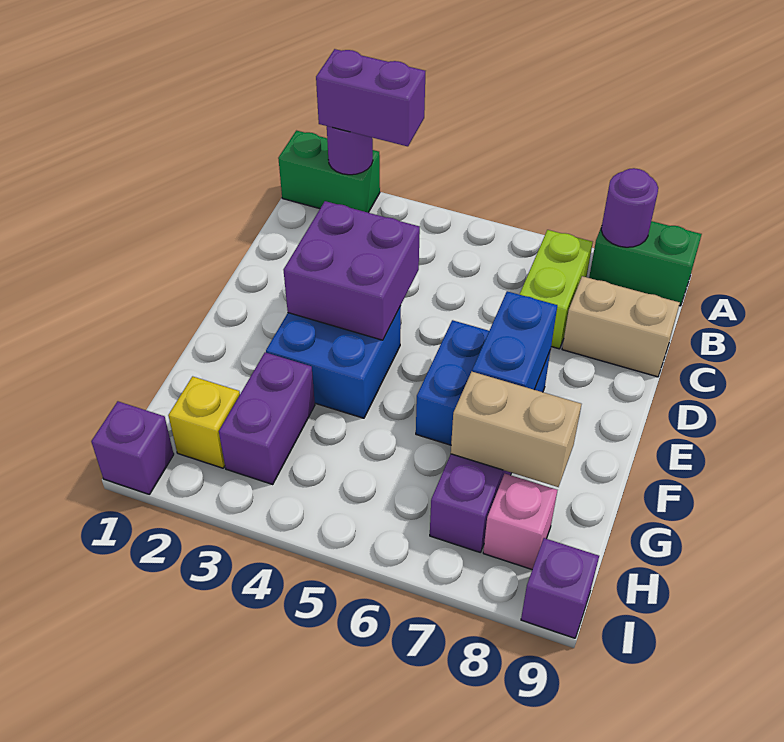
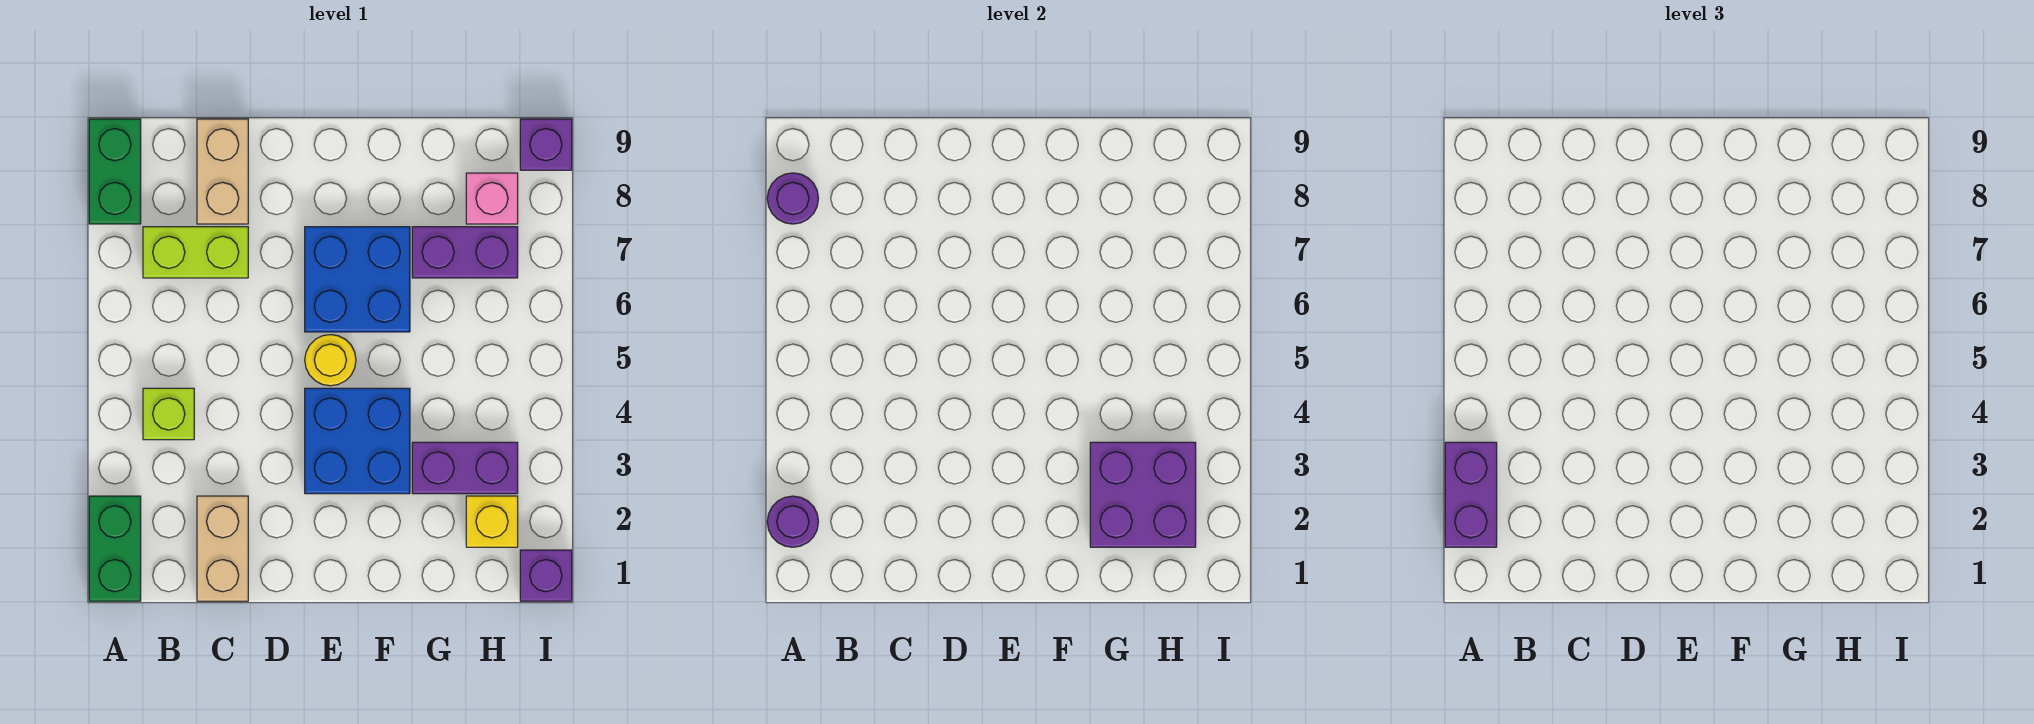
none -> lime 1x1 brick [143,388,194,440]
purple 2x2 brick [284,201,420,340] -> purple 2x2 brick moved to [1090,442,1196,547]
none -> yellow 1x1 round brick [305,335,356,386]
blue 1x2 brick [472,291,557,390] -> none
tan 1x2 brick [451,372,581,487] -> tan 1x2 brick moved to [197,496,248,601]

